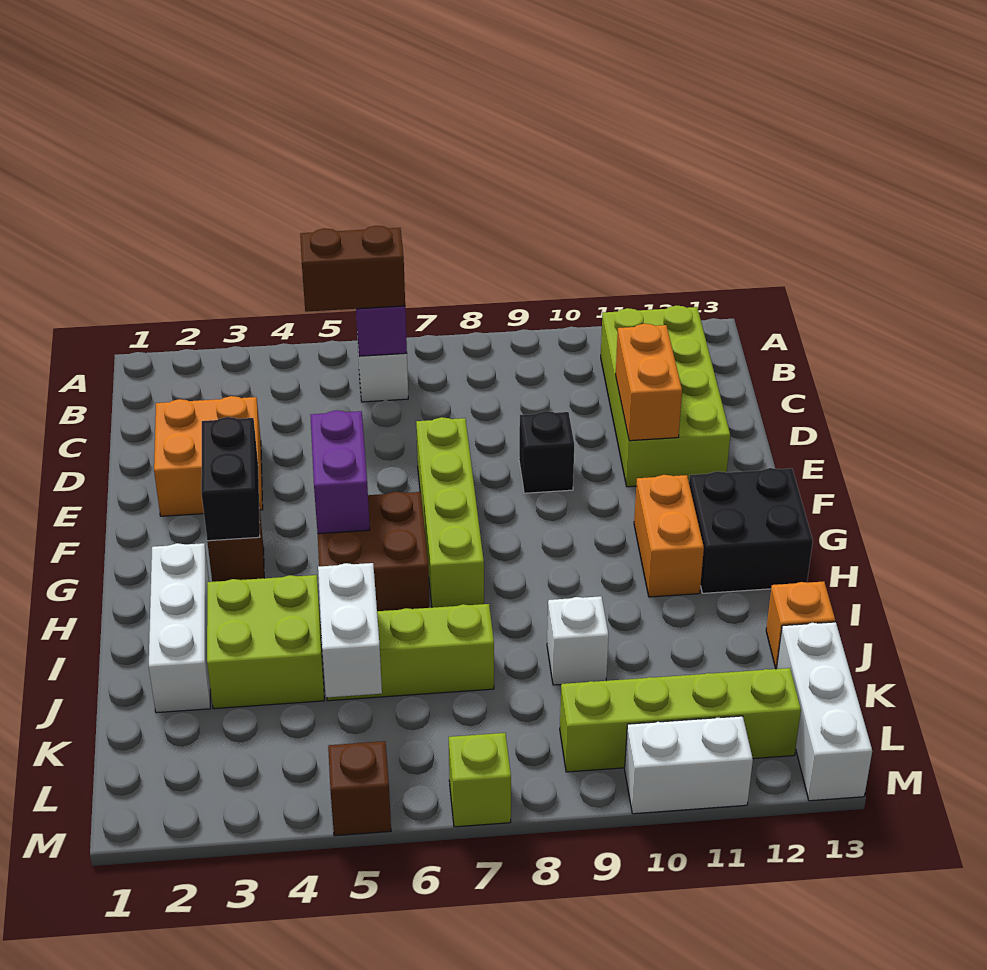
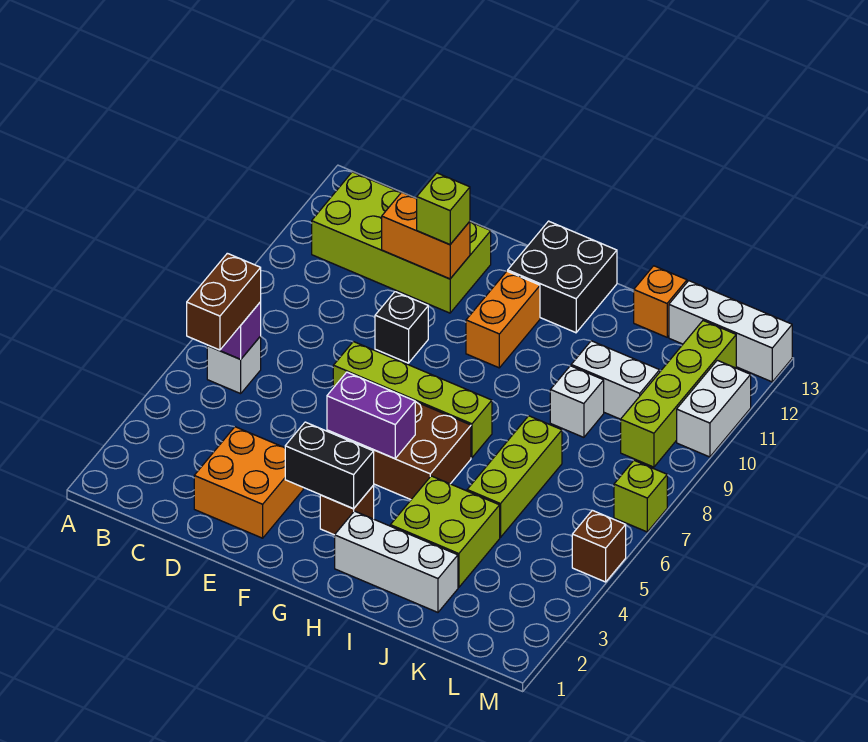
none -> lime 1x1 brick [416,173,470,245]
orange 1x2 brick [634,475,704,597] -> orange 1x2 brick turned to [466,271,540,368]
white 1x2 brick [318,563,382,698] -> white 1x2 brick moved to [571,341,660,419]

